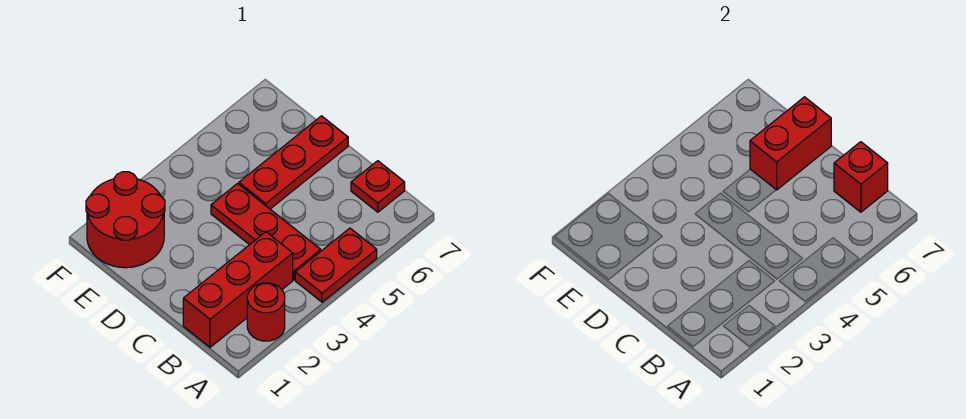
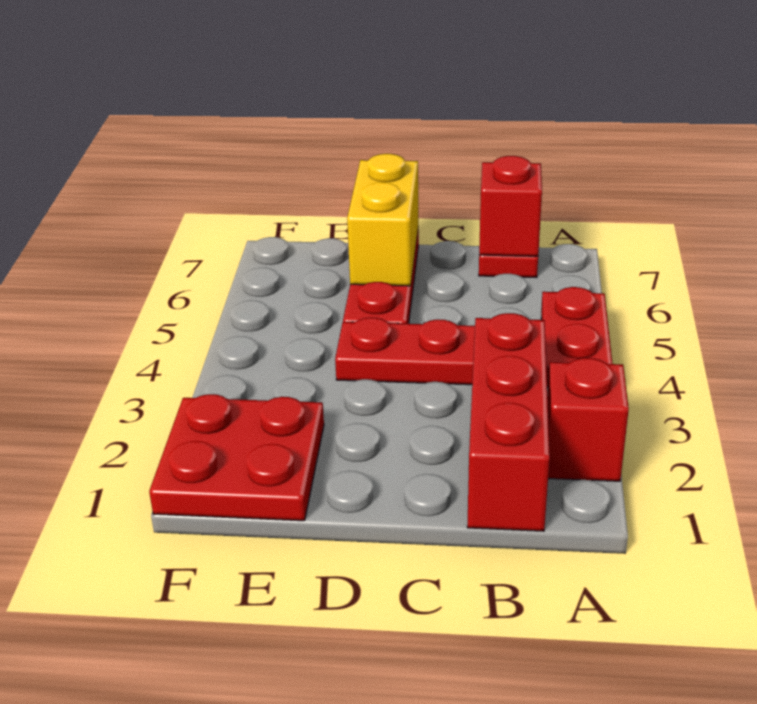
red 1x1 round brick [247,283,285,341] -> red 1x1 brick [547,358,629,481]
red 1x2 brick [750,97,831,190] -> yellow 1x2 brick [347,154,418,286]
red 2x2 round brick [86,172,165,268] -> red 2x2 plate [149,394,324,521]

